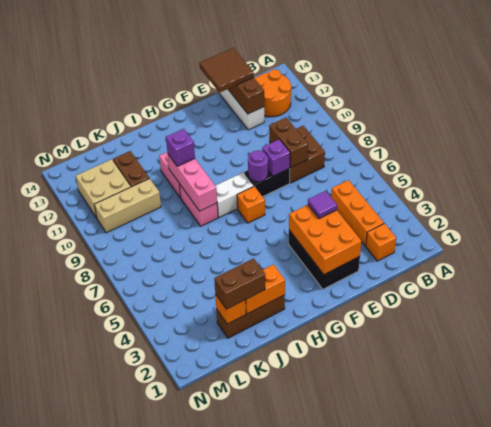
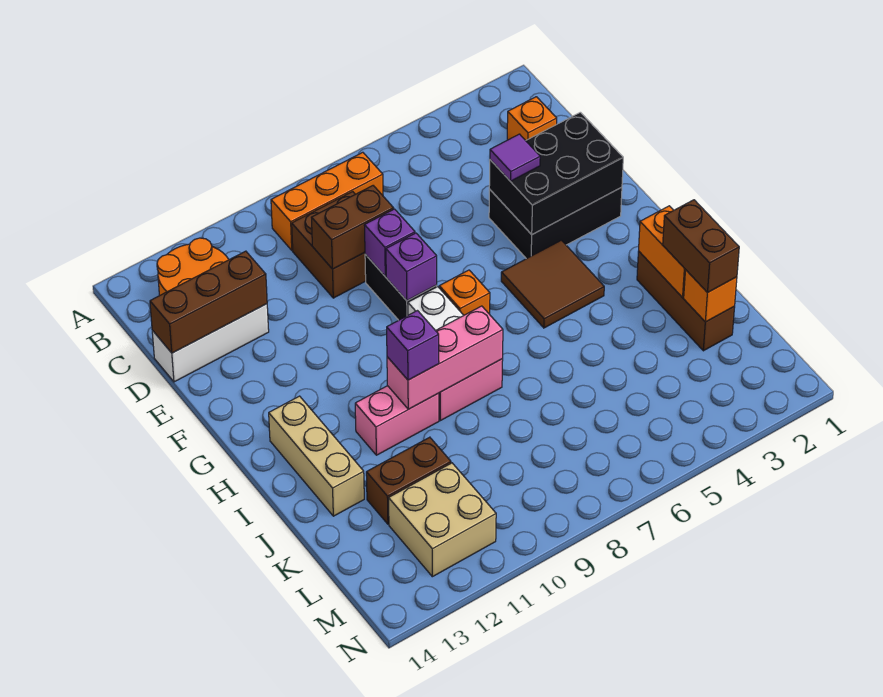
orange 1x3 brick [331,180,384,246] -> orange 1x3 brick moved to [271,152,383,250]
brown 2x2 tile [199,48,254,93] -> brown 2x2 tile moved to [501,240,604,328]
orange 2x3 brick [289,205,361,274] -> black 2x3 brick [489,112,623,234]
purple 1x1 round brick [248,150,268,182] -> purple 1x1 brick [386,233,437,301]
tan 1x3 brick [94,178,161,233] -> tan 1x3 brick moved to [269,396,364,516]

